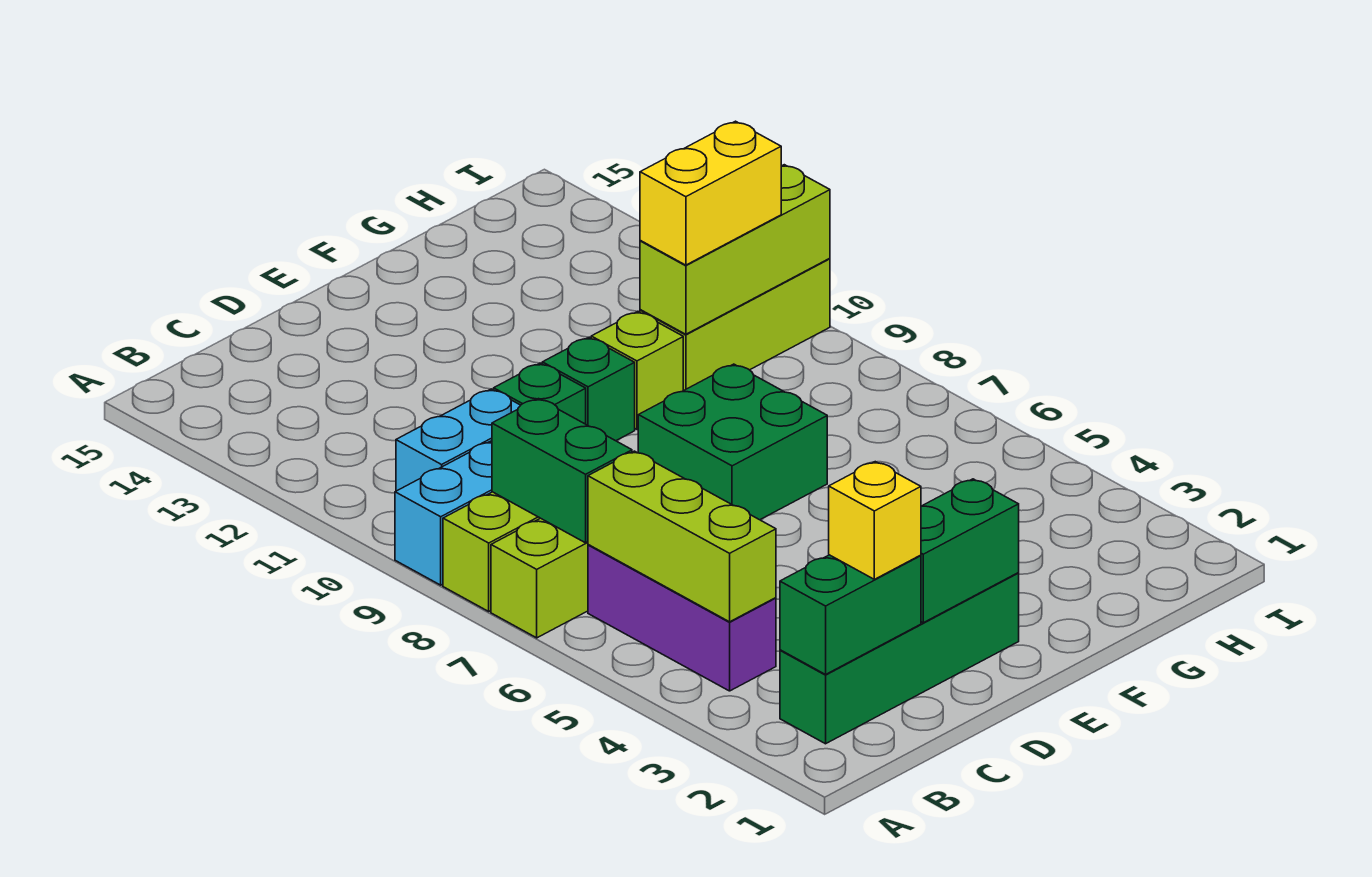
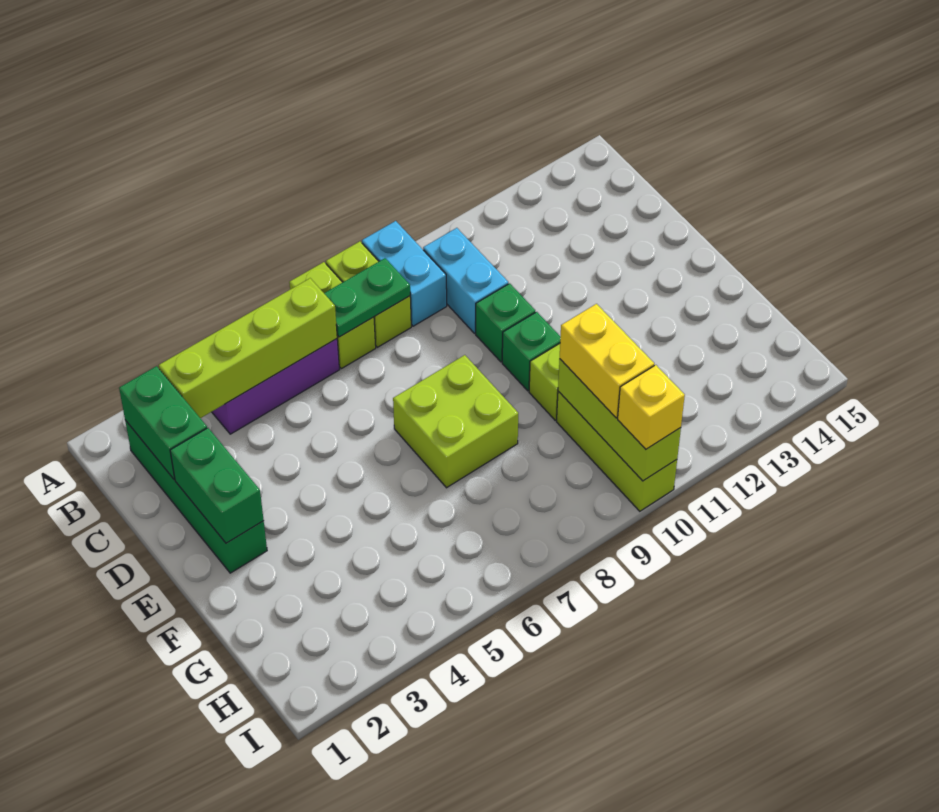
lime 1x3 brick [588,451,776,622] -> lime 1x4 brick [159,278,337,418]
green 1x2 brick [492,399,632,543] -> green 1x2 plate [324,258,410,337]
yellow 1x1 brick [829,462,921,579] -> yellow 1x1 brick moved to [618,365,685,449]
green 2x2 brick [638,364,827,520] -> lime 2x2 brick [393,355,518,488]

